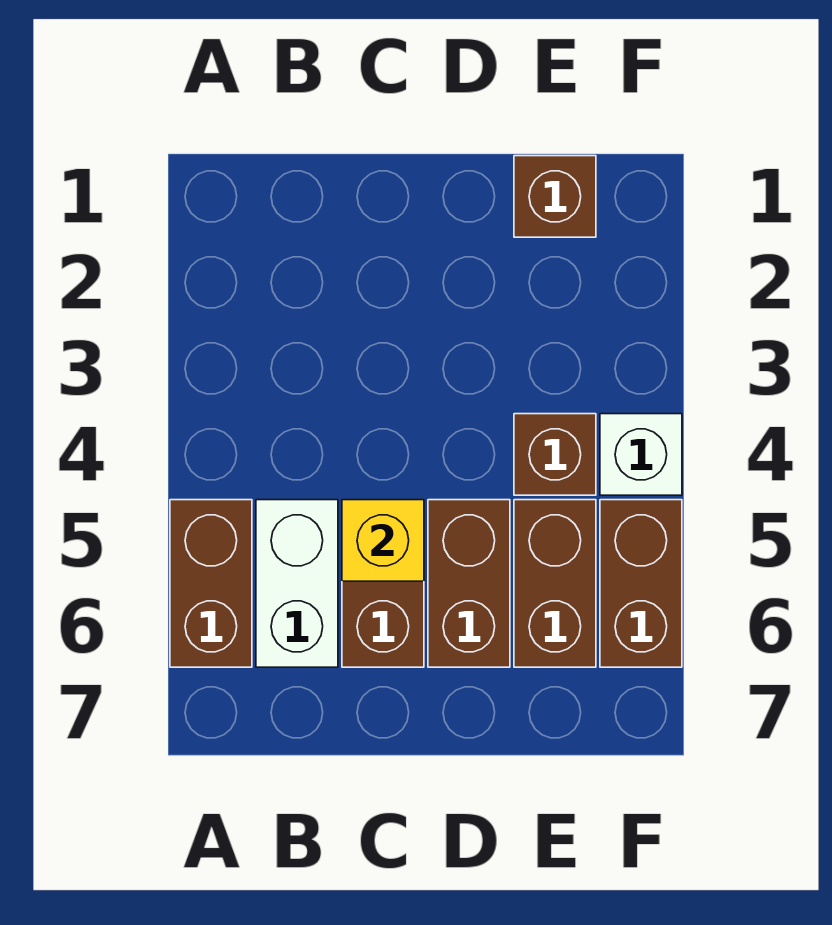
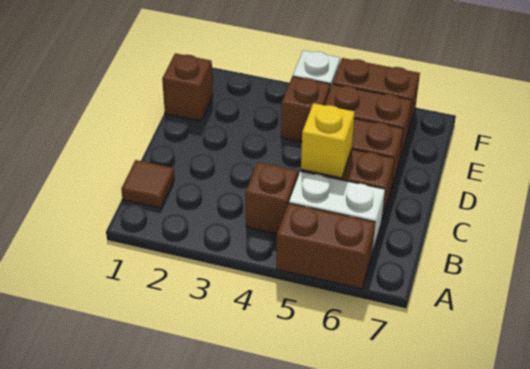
none -> brown 1x1 tile [121,160,174,208]
none -> brown 1x1 brick [246,162,298,234]

